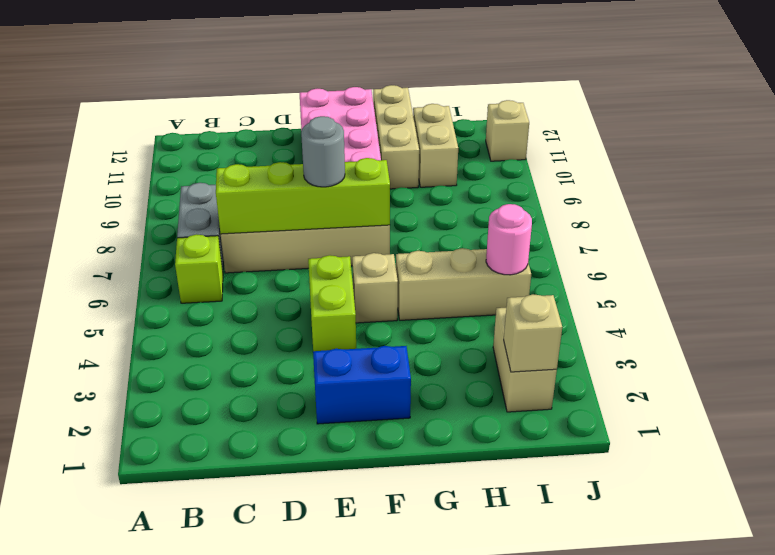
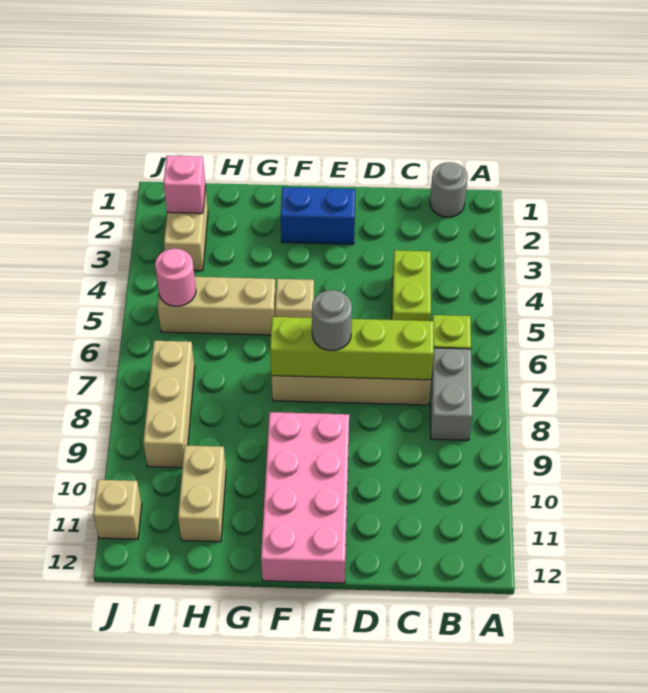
none -> grey 1x1 round brick [430,162,468,217]
lime 1x2 brick [308,255,356,351] -> lime 1x2 brick moved to [392,250,431,321]
tan 1x3 brick [373,85,419,189] -> tan 1x3 brick moved to [143,341,195,468]
tan 1x1 brick [504,294,562,372] -> pink 1x1 brick [163,156,206,213]

